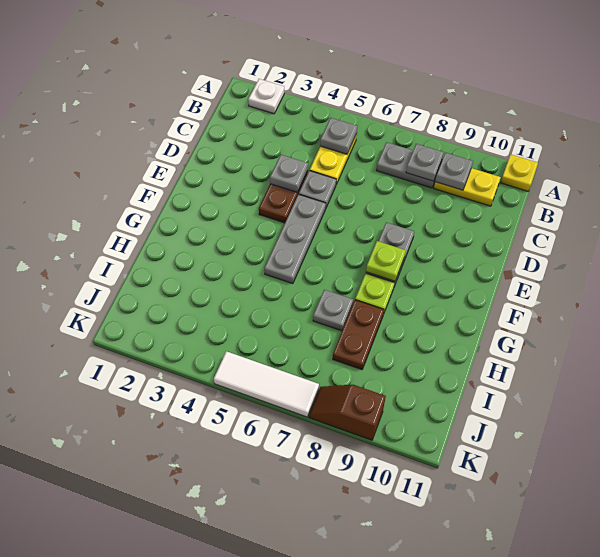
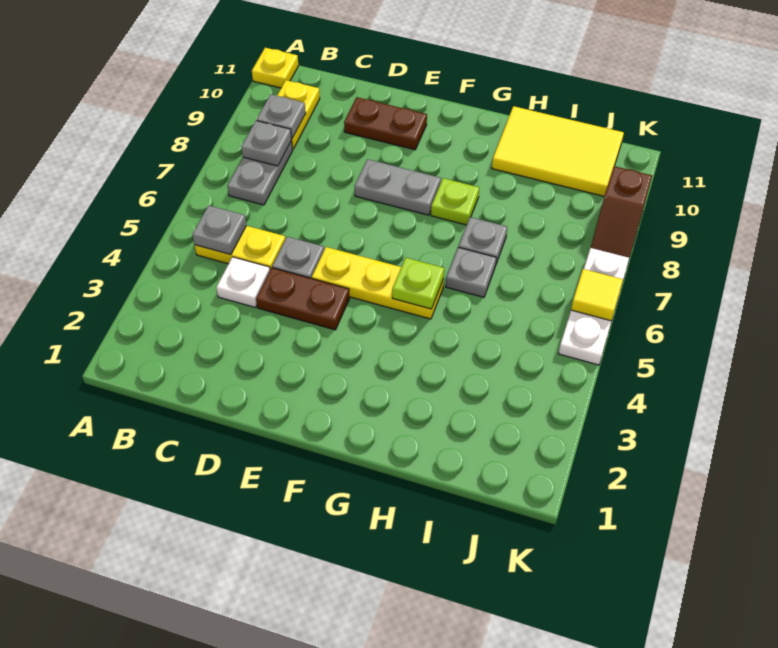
white 1x1 plate [248,79,284,114] -> white 1x1 plate moved to [216,257,270,307]
grey 1x1 plate [270,155,308,192] -> grey 1x1 plate moved to [446,247,496,297]
grey 1x3 plate [264,194,326,284] -> yellow 1x3 plate [312,247,444,319]
lime 1x1 plate [366,241,406,281] -> lime 1x1 plate moved to [392,258,444,309]
brown 1x2 plate [333,300,384,370] -> brown 1x2 plate moved to [344,97,427,150]
none -> yellow 2x3 tile [492,106,624,196]
white 1x3 tile [214,351,319,417] -> white 1x3 plate [559,248,629,365]
none -> yellow 1x1 tile [571,269,623,321]

